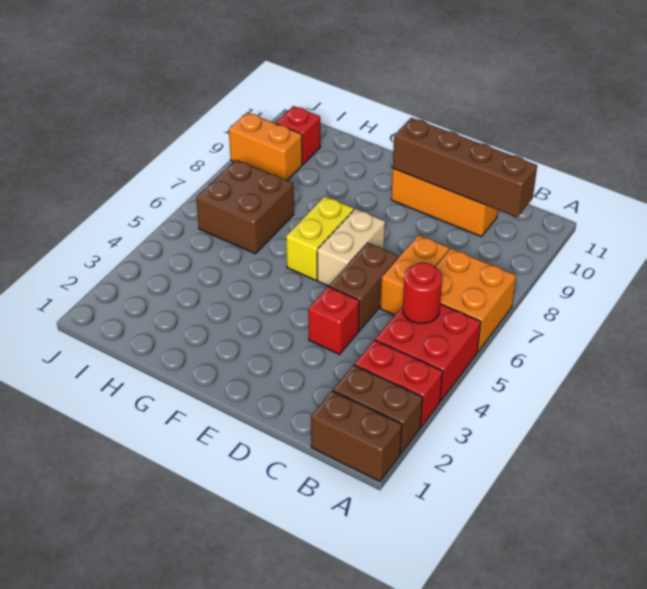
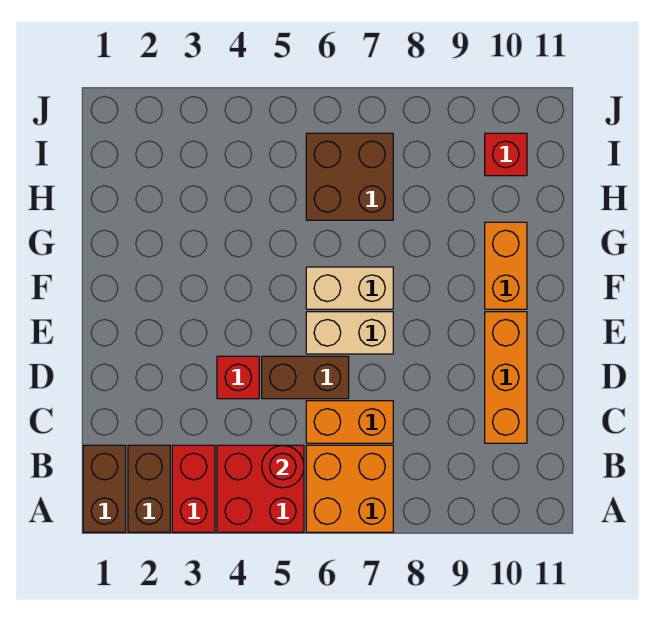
brown 1x4 brick [393,118,537,217] -> none
yellow 1x2 brick [286,196,354,280] -> tan 1x2 brick [306,267,393,309]
orange 1x2 brick [229,112,302,180] -> orange 1x2 brick moved to [485,222,527,309]

